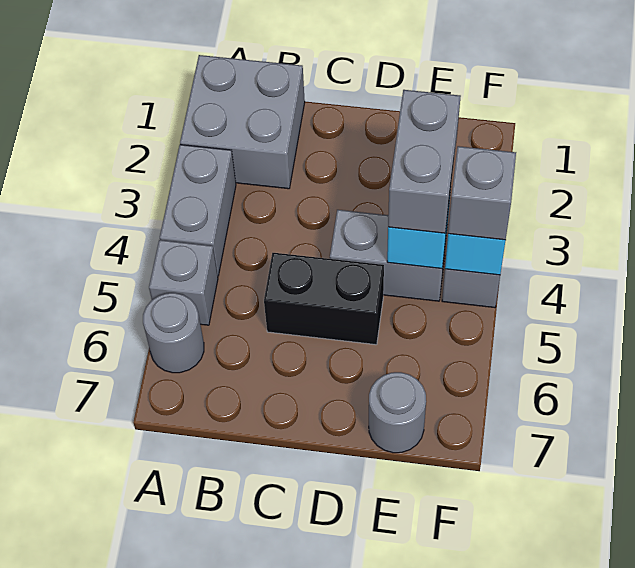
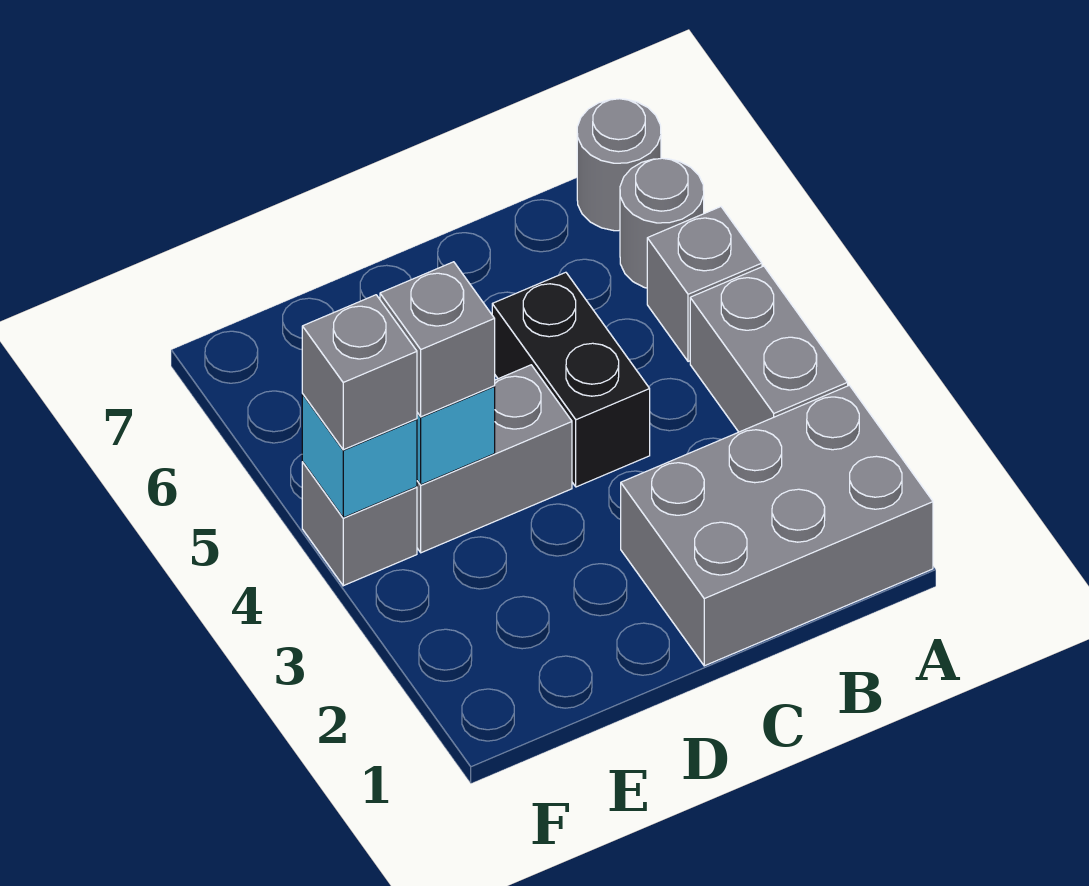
grey 2x2 brick [180,55,305,189] -> grey 2x3 brick [621,385,933,666]
black 1x2 brick [264,253,384,345] -> black 1x2 brick turned to [492,272,650,487]
grey 1x2 brick [388,90,461,233] -> grey 1x1 brick [380,262,495,417]
grey 1x1 round brick [369,372,426,453] -> grey 1x1 round brick moved to [577,99,661,231]

